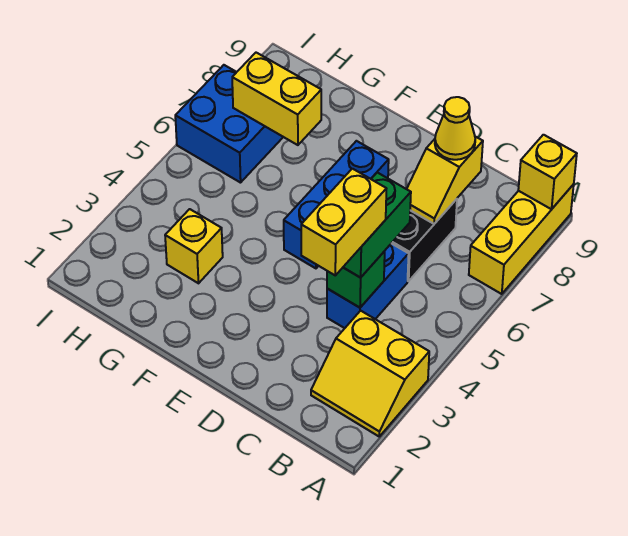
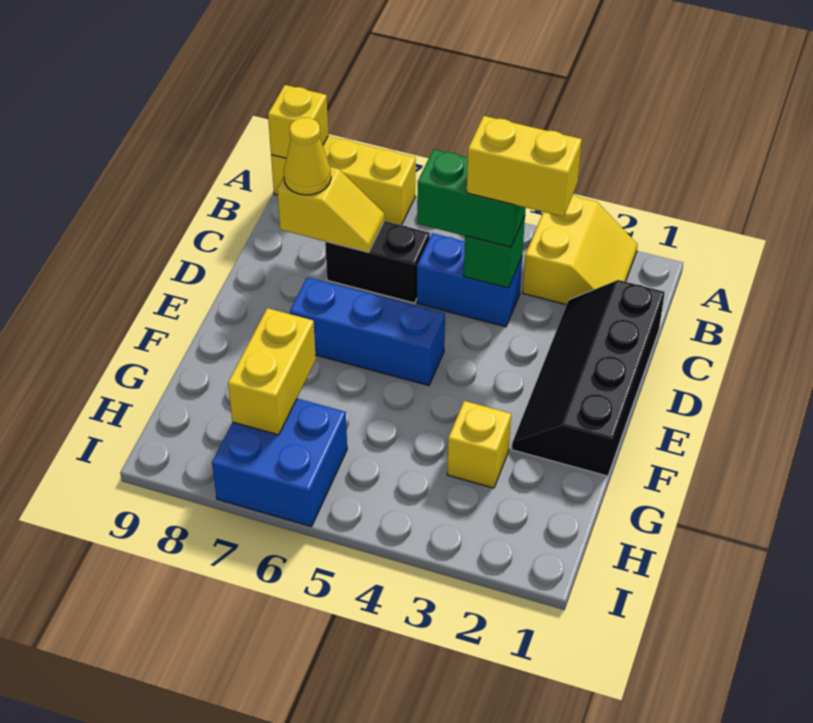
none -> black 2x4 slope [512,280,665,476]

